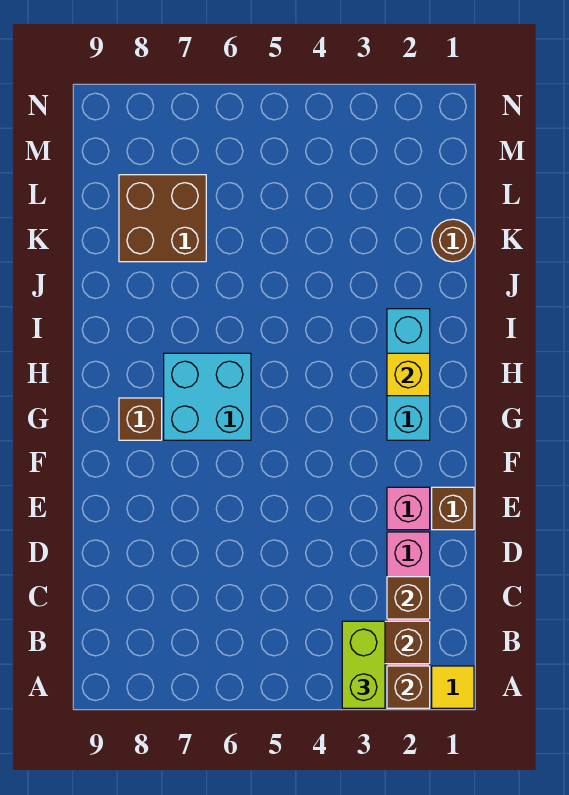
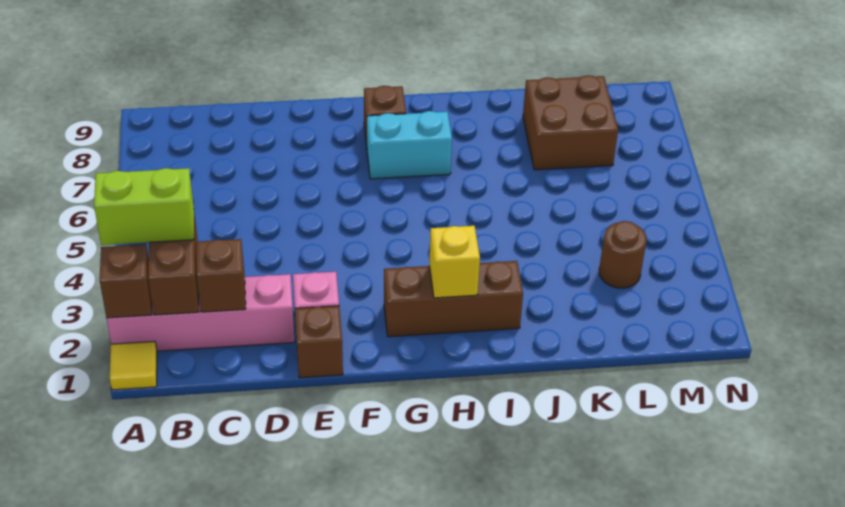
cyan 1x3 brick [387,309,430,440] -> brown 1x3 brick [384,261,523,337]
cyan 2x2 brick [164,353,251,440] -> cyan 1x2 brick [367,111,452,179]
brown 1x1 round brick [432,219,474,262] -> brown 1x1 round brick moved to [599,221,646,288]

